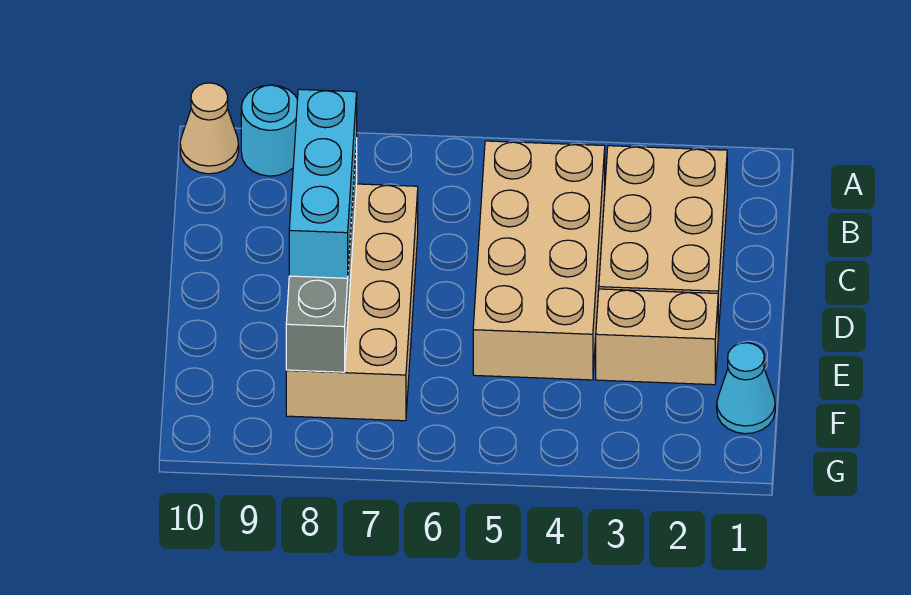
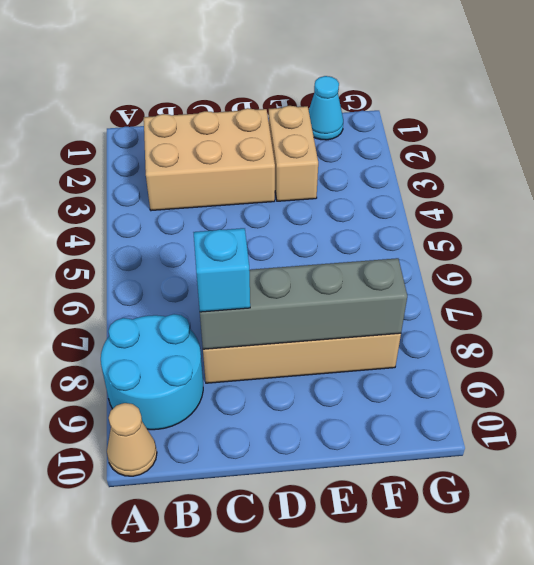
cyan 1x1 round brick [241,85,298,176] -> cyan 2x2 round brick [101,314,203,430]
tan 2x4 brick [473,141,605,380] -> none
cyan 1x3 brick [289,89,357,278] -> cyan 1x1 brick [193,228,250,312]

